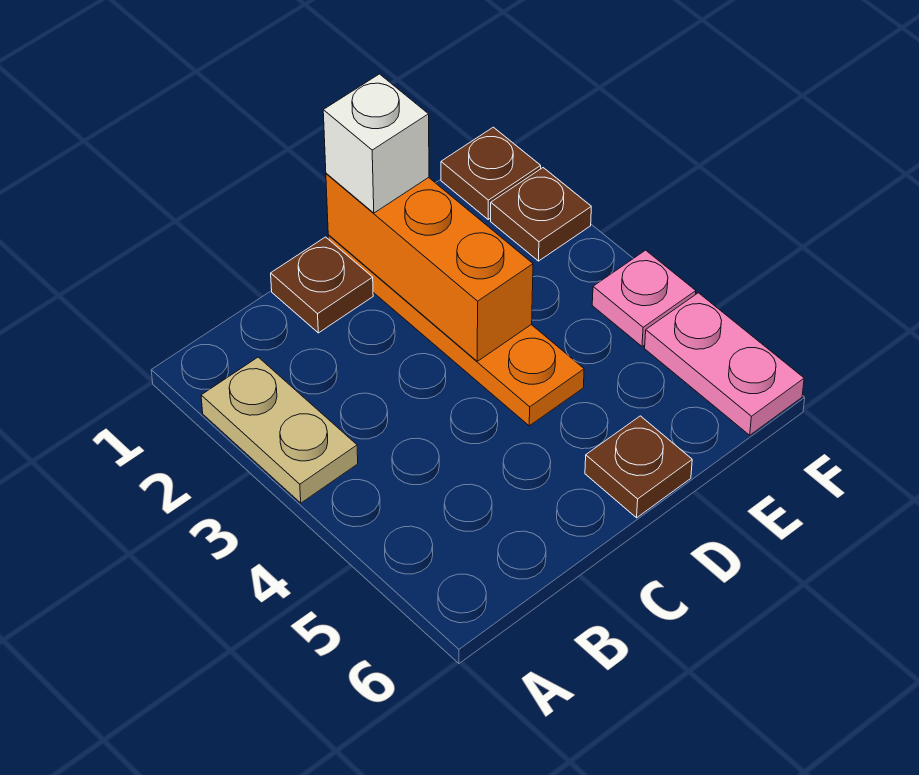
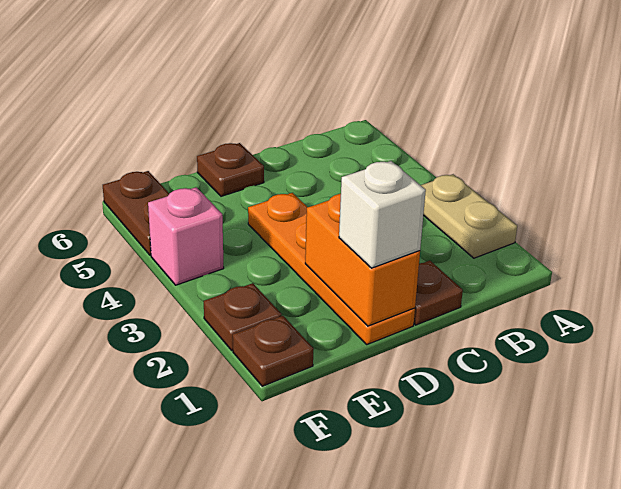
orange 1x3 brick [326,173,533,361] -> orange 1x2 brick [305,194,420,326]
pink 1x1 plate [592,250,696,346] -> pink 1x1 brick [148,187,224,285]
pink 1x2 plate [645,293,804,435] -> brown 1x2 plate [103,171,169,255]

